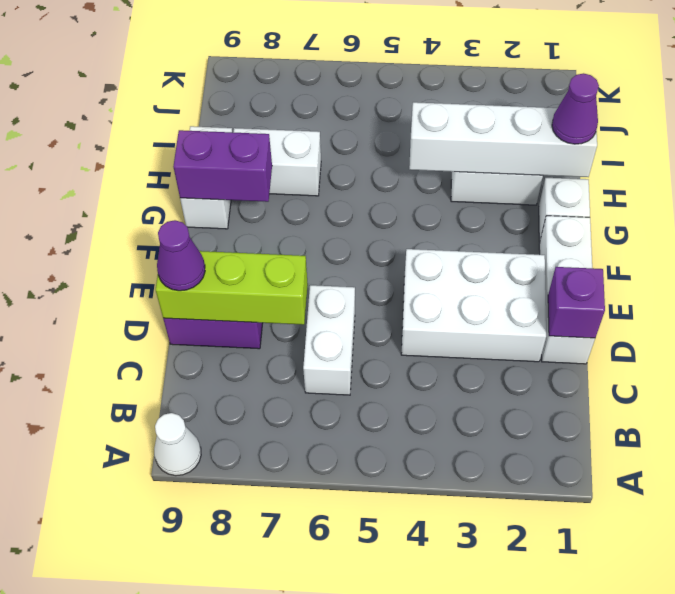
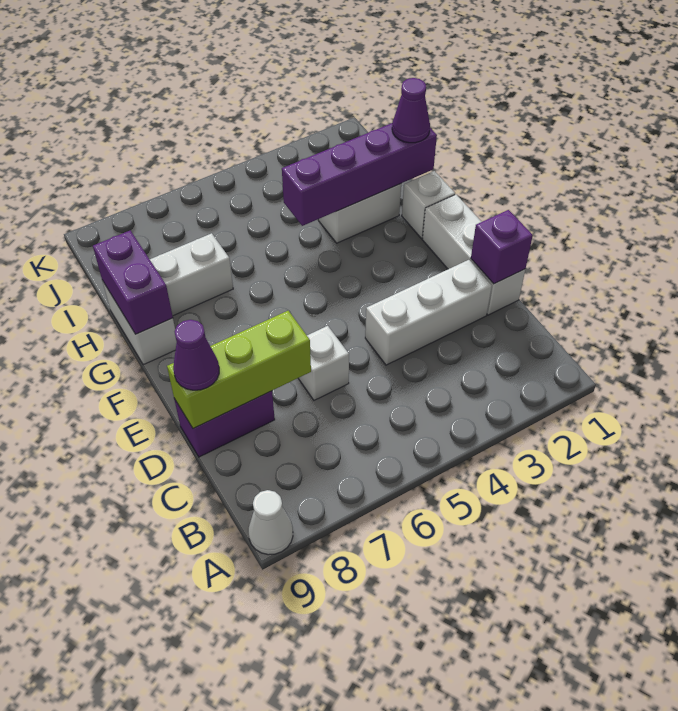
white 1x2 brick [303,285,355,395] -> white 1x1 brick [298,326,349,400]
white 2x3 brick [401,249,546,362] -> white 1x3 brick [365,260,492,365]
purple 1x2 brick [173,130,272,202] -> purple 1x2 brick turned to [93,230,173,334]
white 1x4 brick [409,102,597,177] -> purple 1x4 brick [282,123,437,226]

